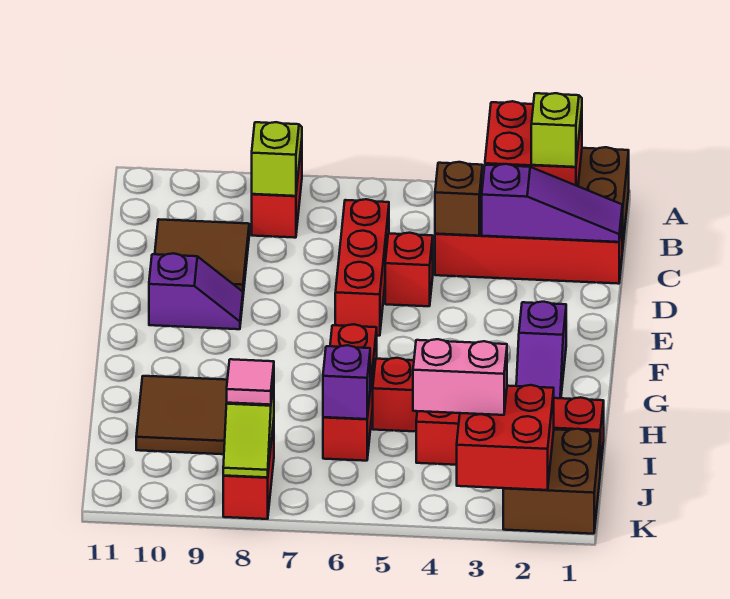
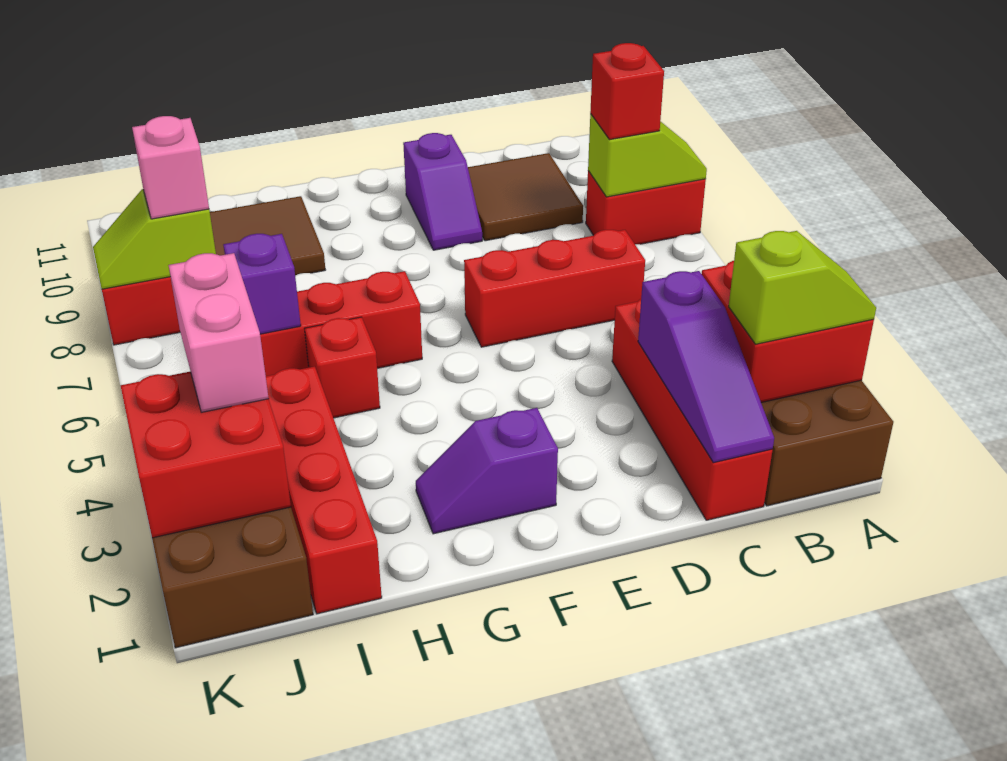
brown 1x1 brick [435,162,482,236] -> none
red 1x1 brick [385,233,433,306] -> red 1x1 brick moved to [590,43,664,140]
pink 1x1 tile [227,359,274,405] -> pink 1x1 brick [132,116,209,219]

